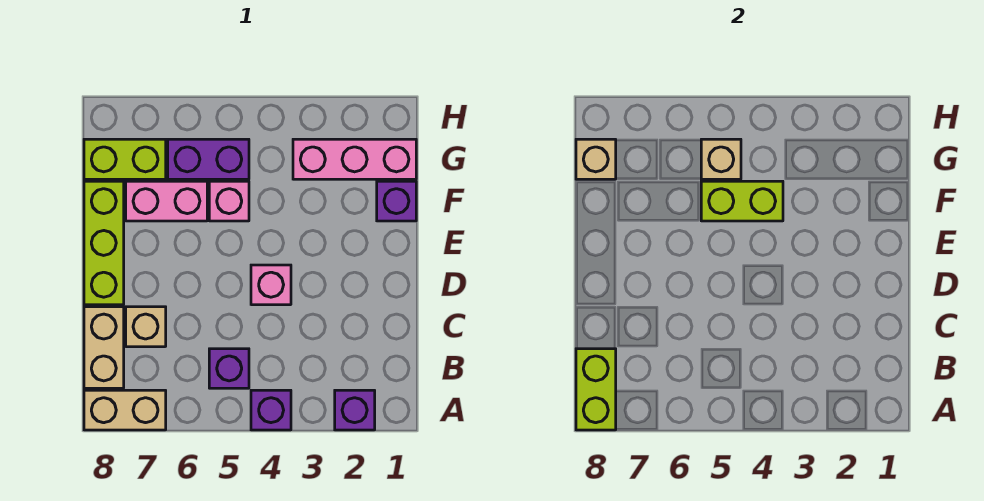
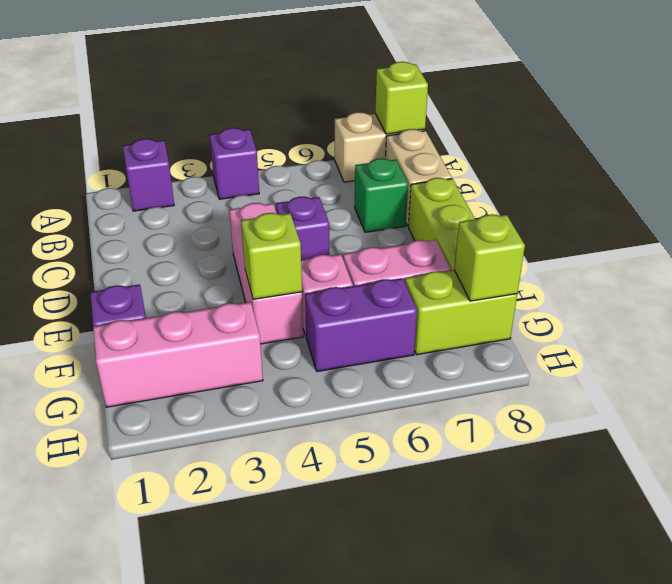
lime 1x2 brick [576,349,616,430] -> lime 1x1 brick [375,62,428,134]
purple 1x1 brick [209,349,249,388] -> purple 1x1 brick moved to [276,197,329,260]
tan 1x1 brick [126,307,166,347] -> green 1x1 brick [355,158,408,232]
pink 1x1 brick [251,265,291,305] -> pink 1x3 brick [229,203,303,344]
lime 1x2 brick [701,181,783,221] -> lime 1x1 brick [241,213,302,299]
tan 1x1 brick [701,139,741,179] -> none
tan 1x1 brick [576,139,616,179] -> lime 1x1 brick [454,214,525,301]

